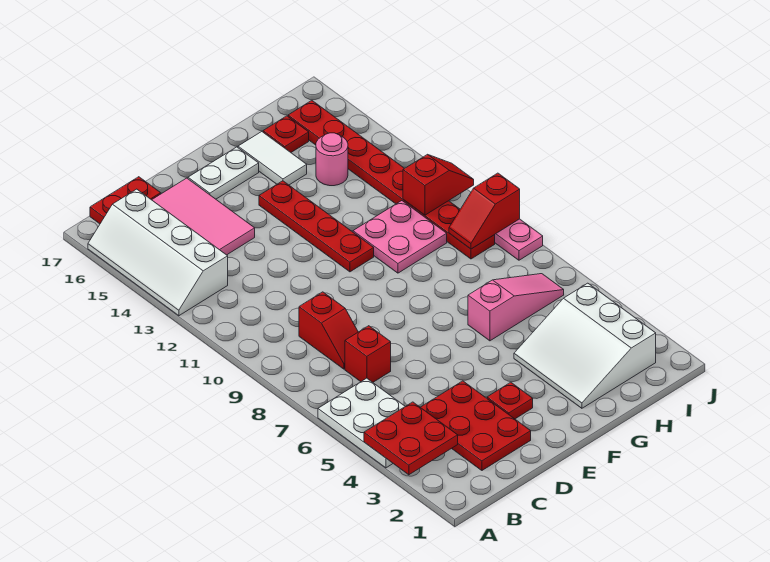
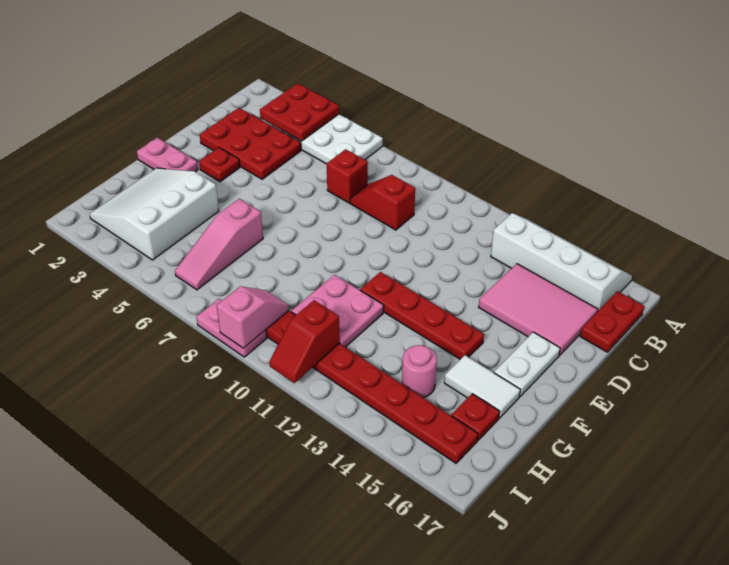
none -> pink 1x2 plate [137,138,198,172]
white 3x3 slope [514,283,656,408] -> white 3x3 slope turned to [90,168,219,260]
red 1x2 slope [449,173,520,249] -> pink 1x2 slope [217,286,289,348]

